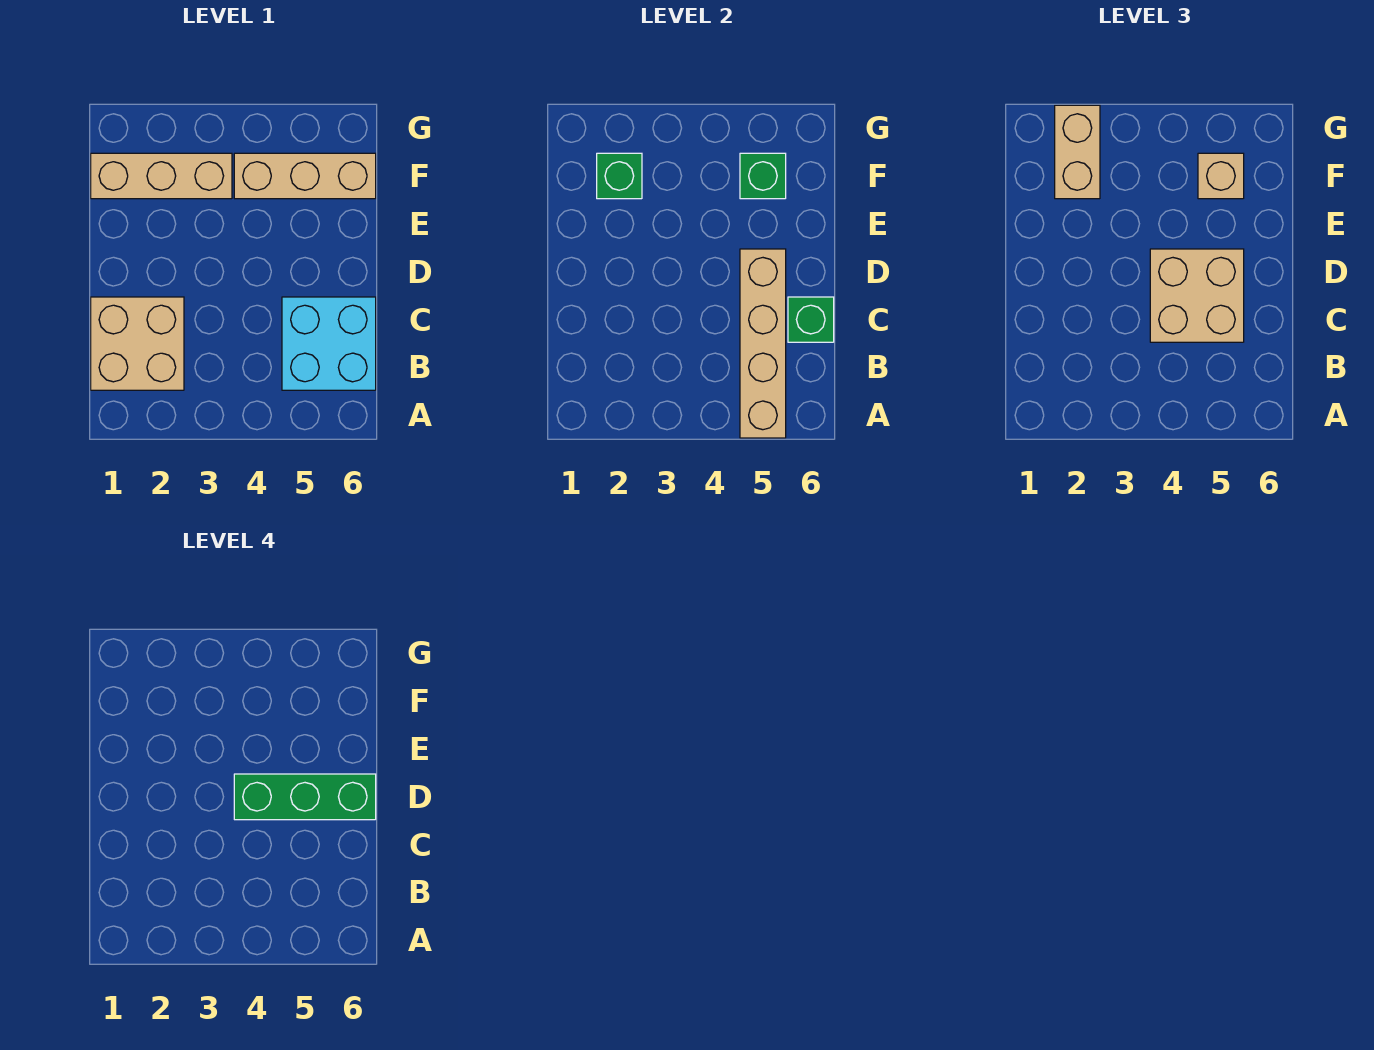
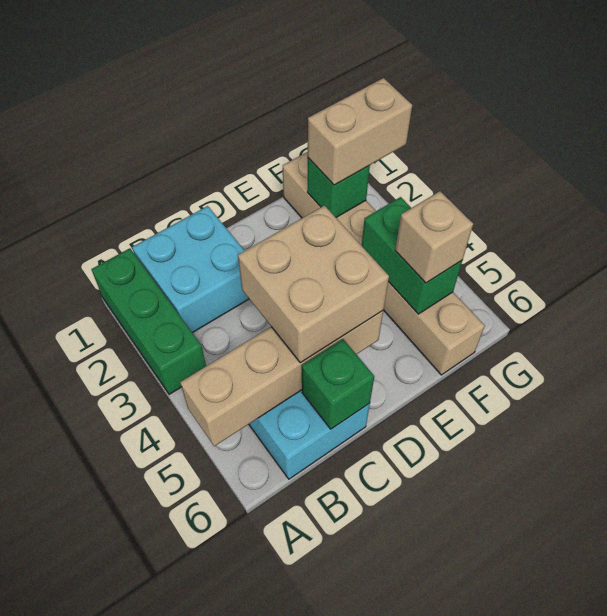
tan 2x2 brick [91,297,184,390] -> cyan 2x2 brick [132,206,249,333]
green 1x3 brick [234,774,376,820] -> green 1x3 brick moved to [91,248,206,394]
green 1x1 brick [740,153,786,199] -> green 1x2 brick [362,197,462,314]

